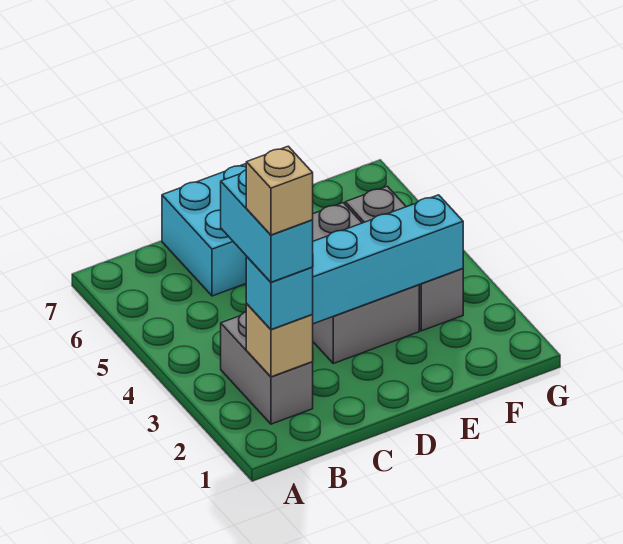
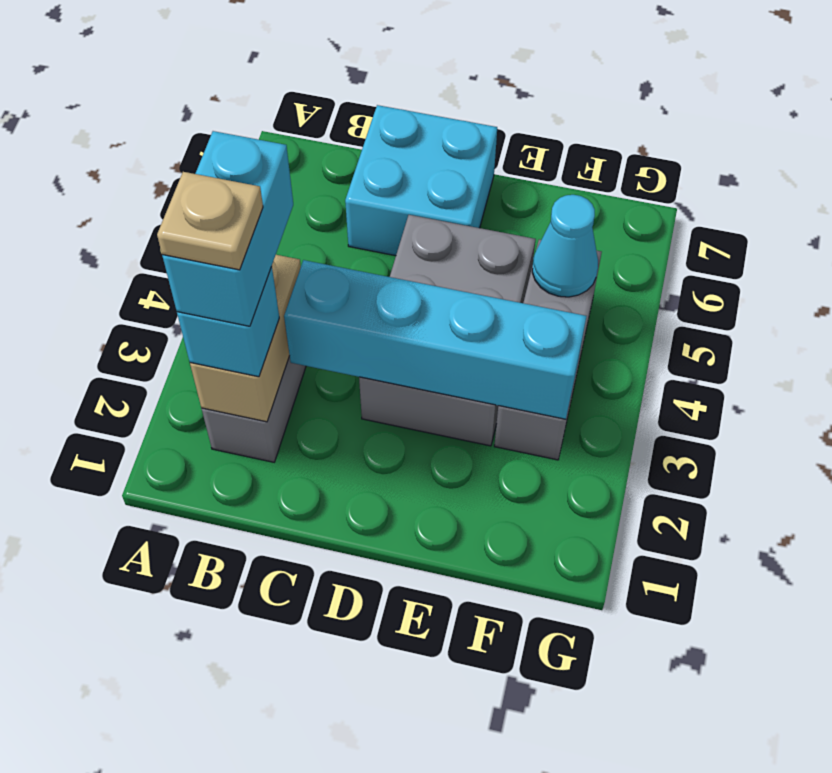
tan 1x1 brick [246,304,313,377] -> tan 1x2 brick [190,255,301,422]
tan 1x1 brick [246,146,313,235] -> tan 1x1 plate [157,172,263,270]
none -> cyan 1x1 cone [532,195,598,297]

